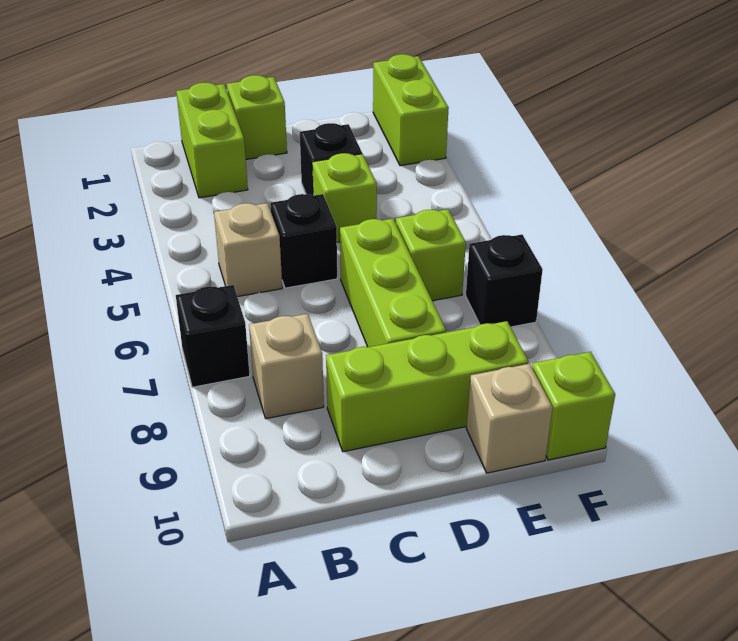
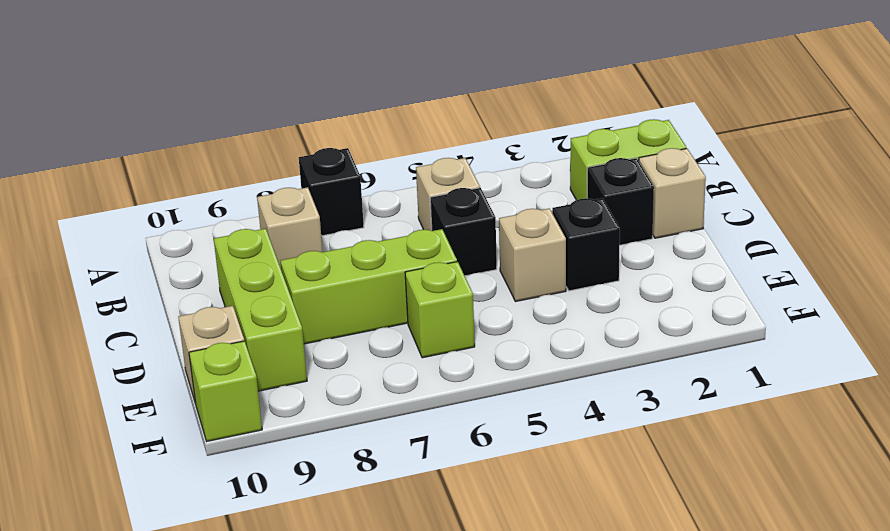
lime 1x1 brick [227,75,287,159] -> tan 1x1 brick [639,148,706,238]
lime 1x1 brick [312,153,377,242] -> tan 1x1 brick [499,208,566,302]
lime 1x2 brick [373,54,449,166] -> none
black 1x1 brick [466,235,543,327] -> black 1x1 brick moved to [587,158,654,245]

